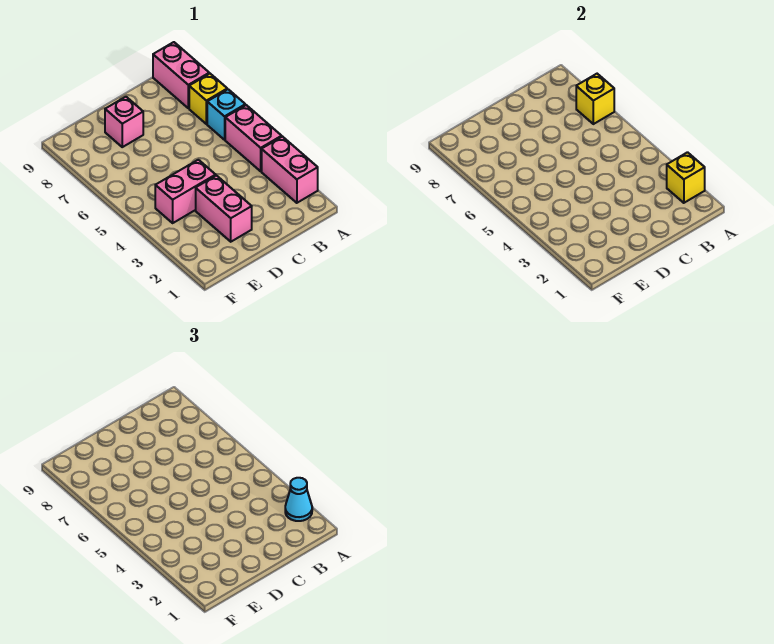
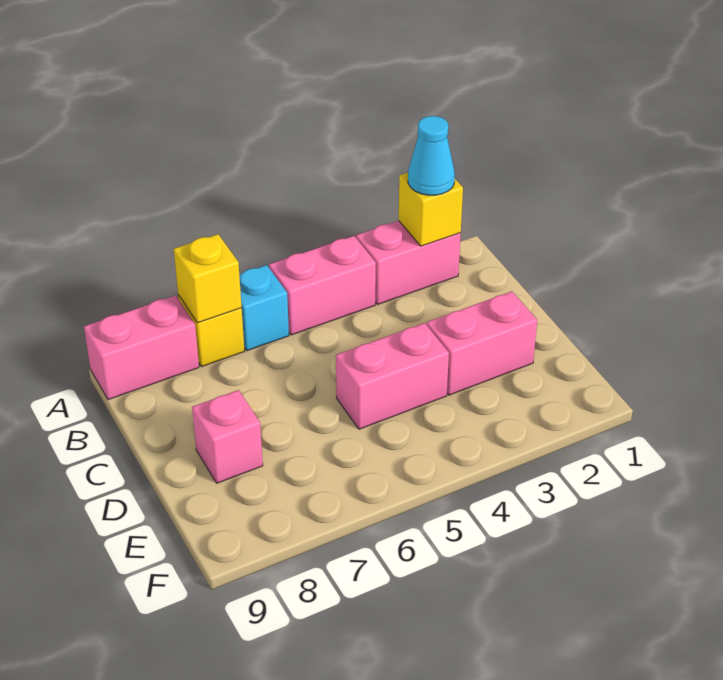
pink 1x2 brick [155,160,216,223] -> pink 1x2 brick turned to [336,323,449,429]

